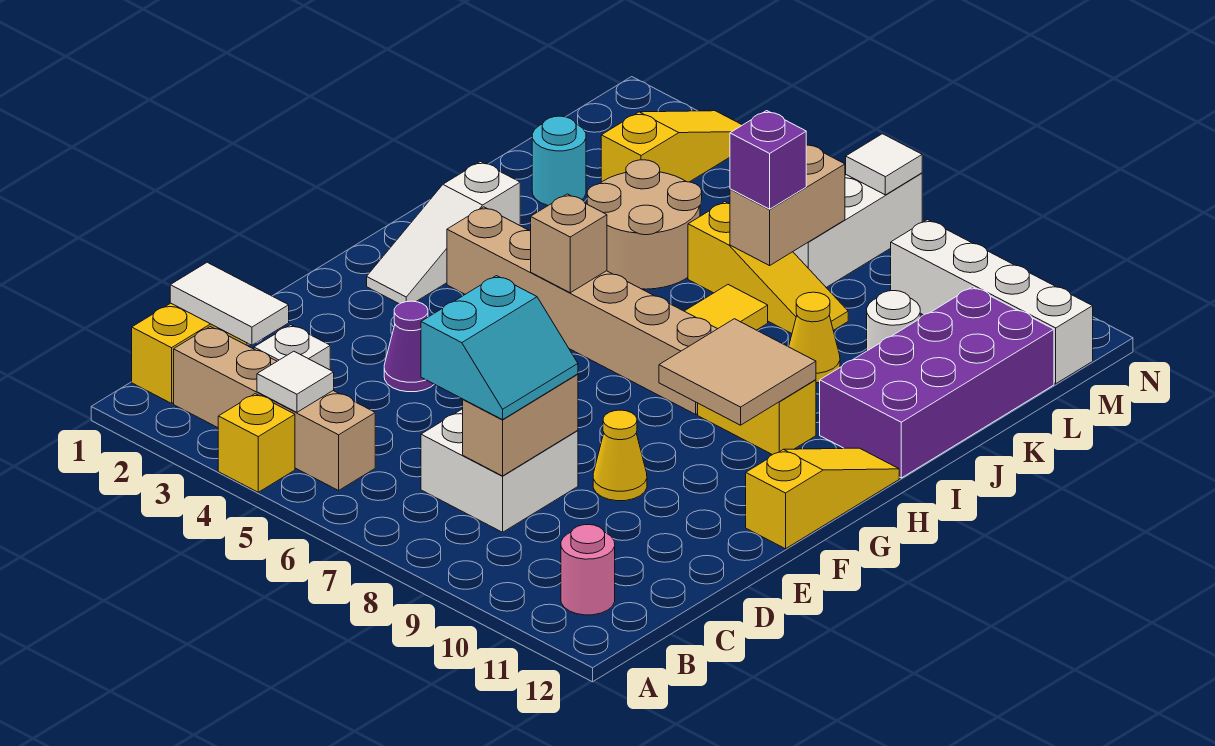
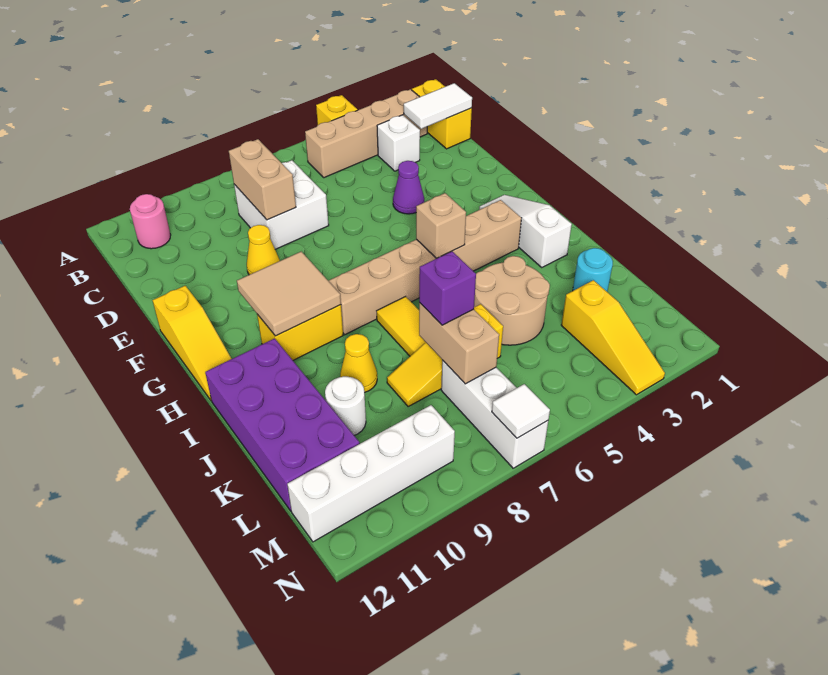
white 1x1 tile [257,351,334,412] -> none
cyan 2x2 slope [421,276,578,420] -> none

